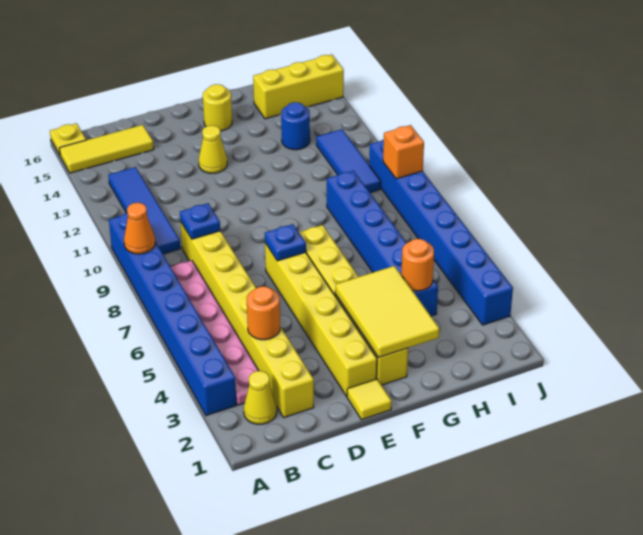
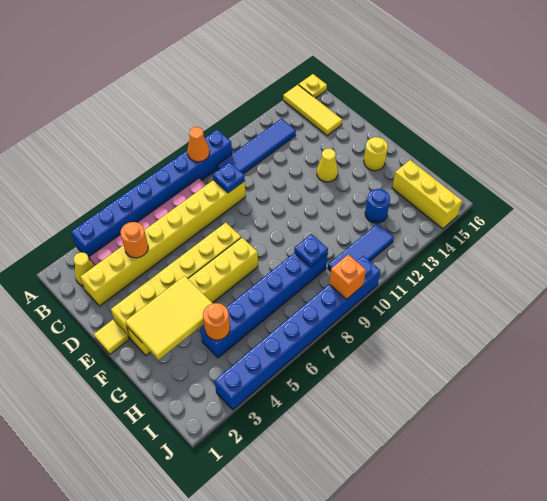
blue 1x1 plate [265,224,306,261] -> blue 1x1 plate moved to [294,234,328,267]

